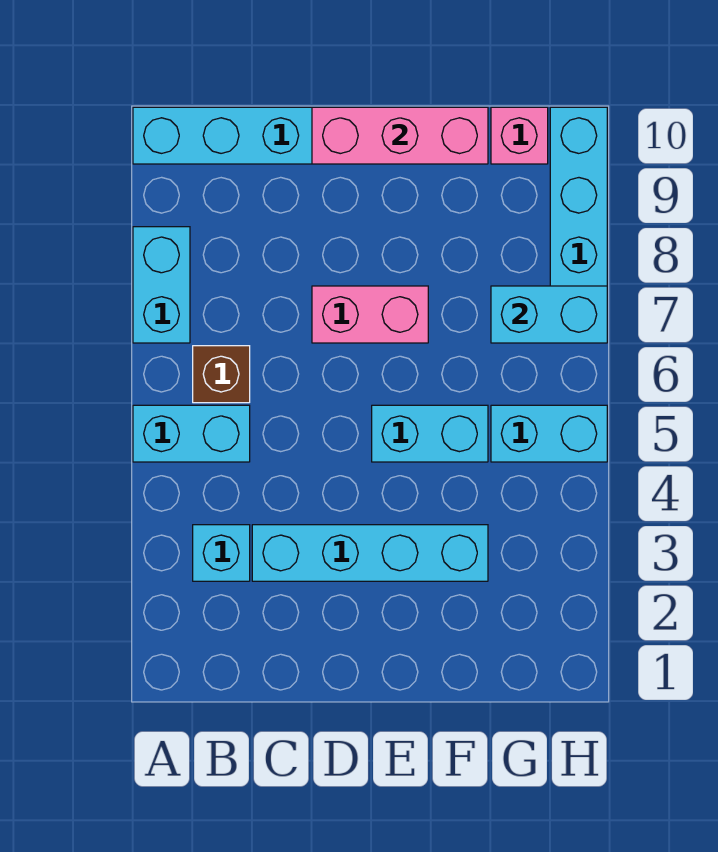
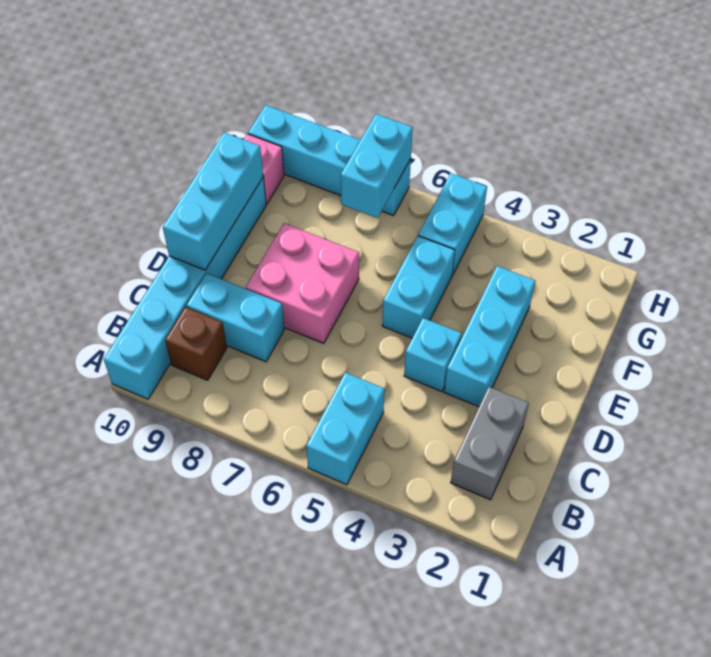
cyan 1x2 brick [133,227,190,343] -> cyan 1x2 brick moved to [187,273,285,362]
none -> grey 1x2 brick [451,387,529,500]
cyan 1x1 brick [193,525,250,581] -> cyan 1x1 brick moved to [404,318,462,392]
brown 1x1 brick [193,346,250,403] -> brown 1x1 brick moved to [165,307,227,380]
cyan 1x4 brick [252,525,488,581] -> cyan 1x3 brick [444,266,535,407]
pink 1x2 brick [312,286,428,343] -> pink 2x2 brick [246,223,359,344]
pink 1x3 brick [312,107,488,164] -> cyan 1x3 brick [163,132,263,270]

